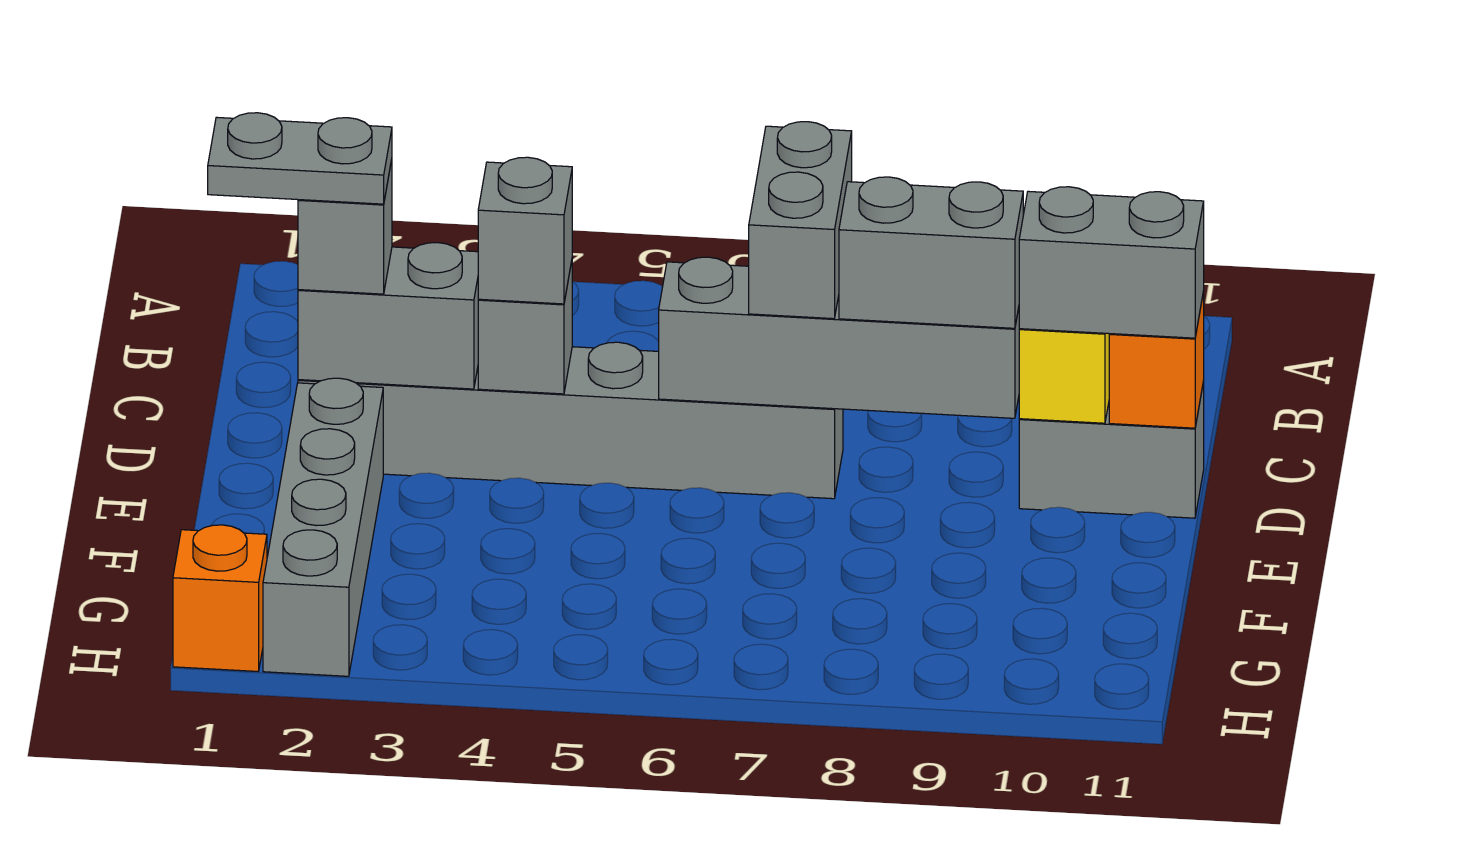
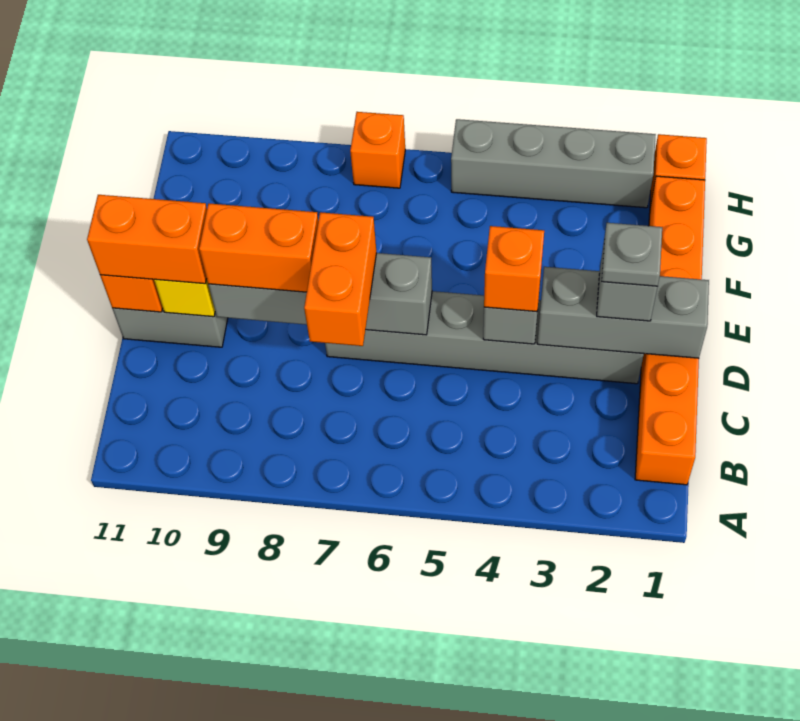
none -> orange 1x6 brick [635,176,705,485]
grey 1x2 brick [749,122,852,319] -> orange 1x2 brick [304,212,377,346]
grey 1x2 plate [208,113,392,204] -> grey 1x1 plate [602,223,662,286]
grey 1x2 brick [298,243,478,389] -> grey 1x3 brick [537,267,709,358]
grey 1x1 brick [478,157,572,304] -> orange 1x1 brick [484,226,544,312]
grey 1x2 brick [839,177,1023,328] -> orange 1x2 brick [199,204,318,292]
grey 1x2 brick [1019,187,1204,338] -> orange 1x2 brick [87,195,207,284]
grey 1x4 brick [263,378,383,676] -> grey 1x4 brick turned to [451,119,656,208]
none -> orange 1x1 brick [350,112,405,188]

